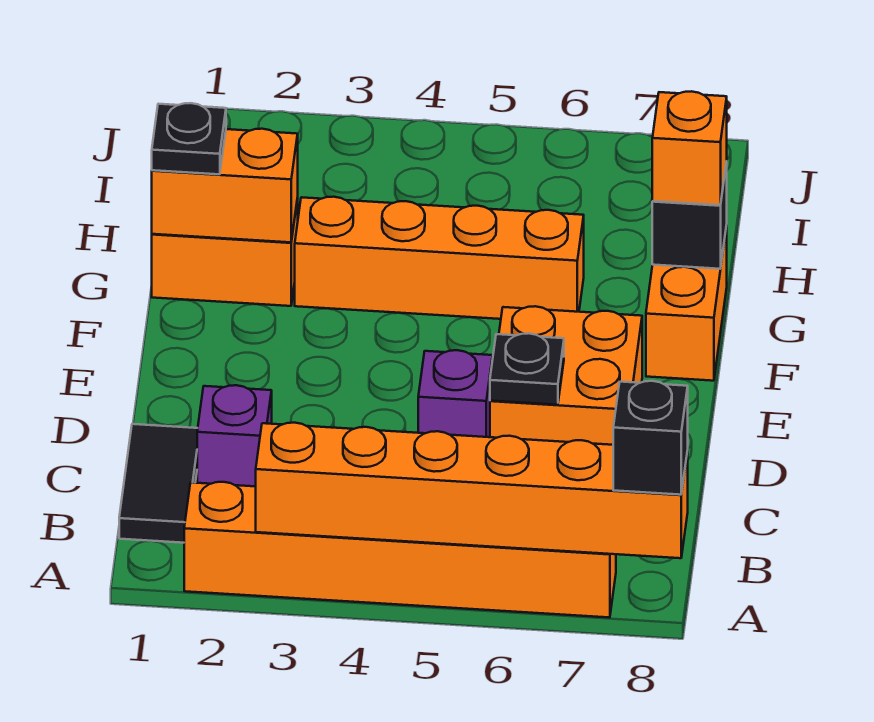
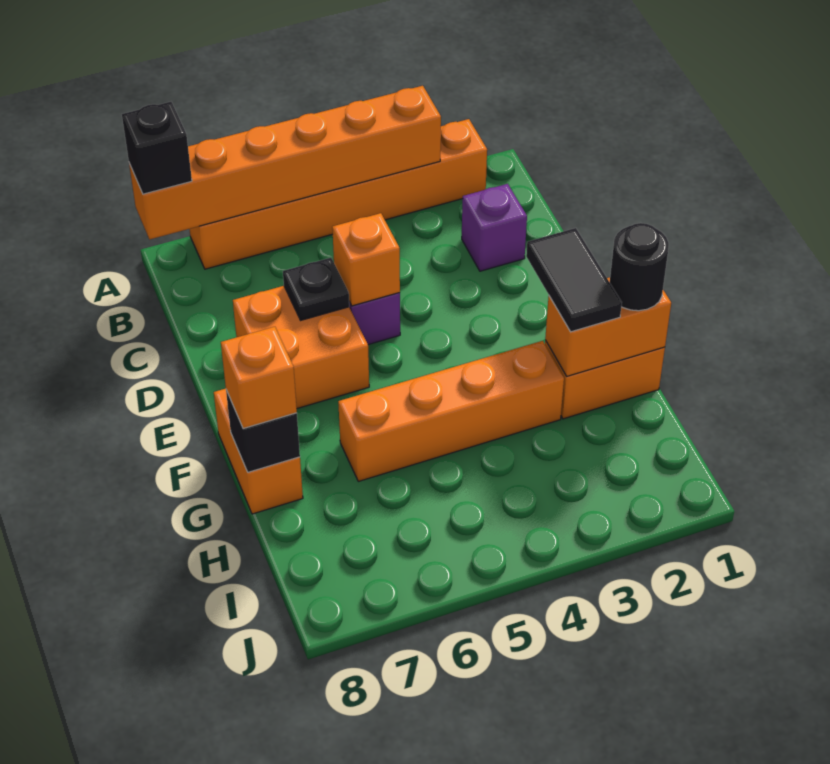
black 1x2 tile [119,424,198,543] -> black 1x2 tile moved to [526,228,622,332]
none -> orange 1x1 brick [332,213,400,306]
black 1x1 plate [152,103,226,174] -> black 1x1 round brick [610,223,669,311]

